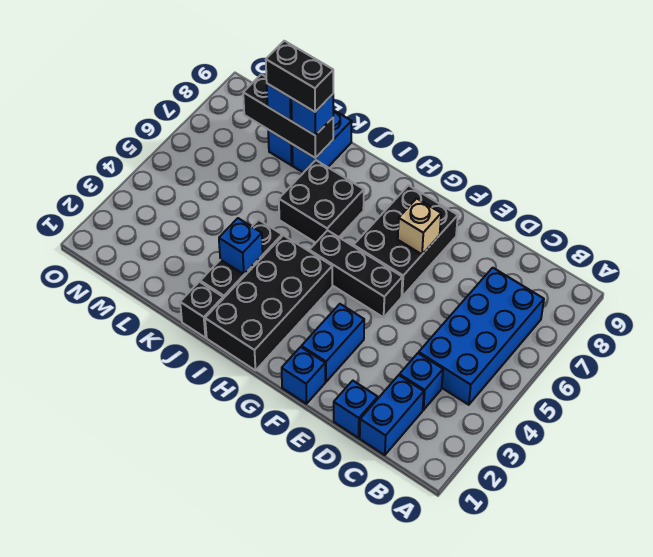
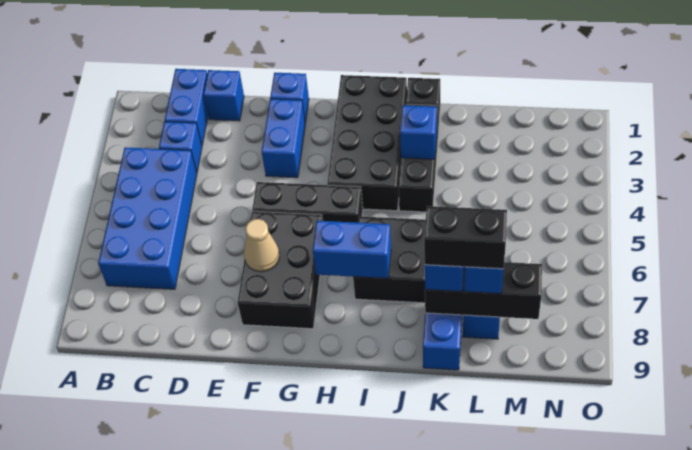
tan 1x1 brick [398,198,441,254] -> tan 1x1 cone [244,219,280,272]
none -> blue 1x2 brick [313,221,391,278]

